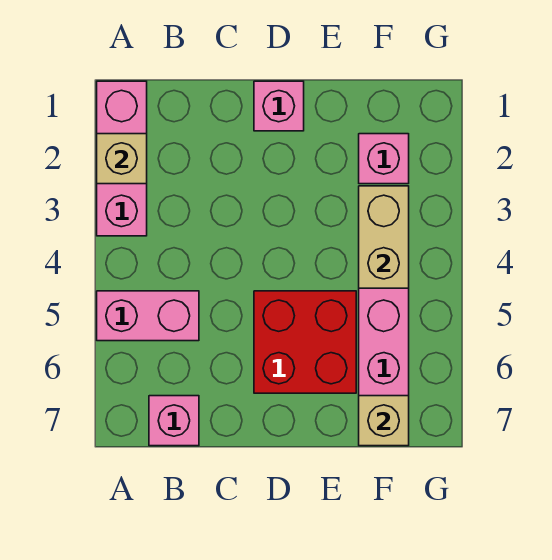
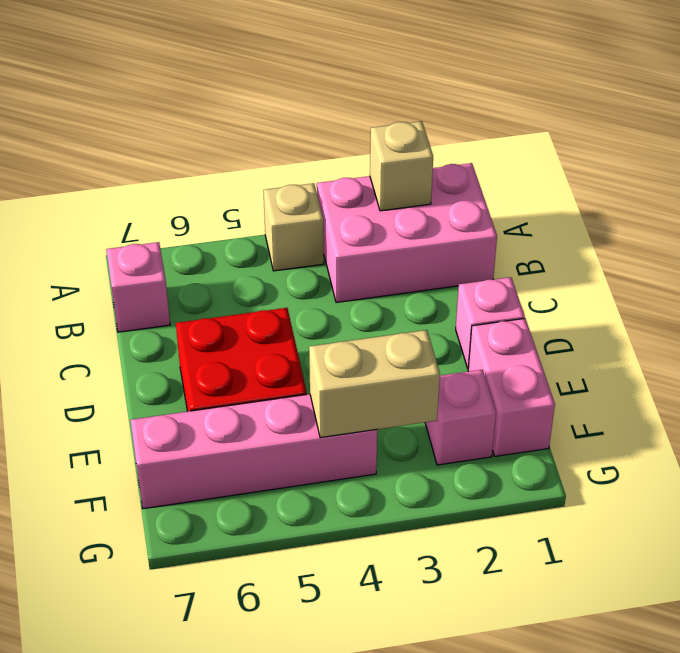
pink 1x3 brick [97,81,147,236] -> pink 2x3 brick [317,163,497,303]
pink 1x2 brick [97,291,199,341] -> pink 1x2 brick moved to [468,318,555,456]
tan 1x1 brick [359,396,409,446] -> tan 1x1 brick moved to [263,183,324,271]

